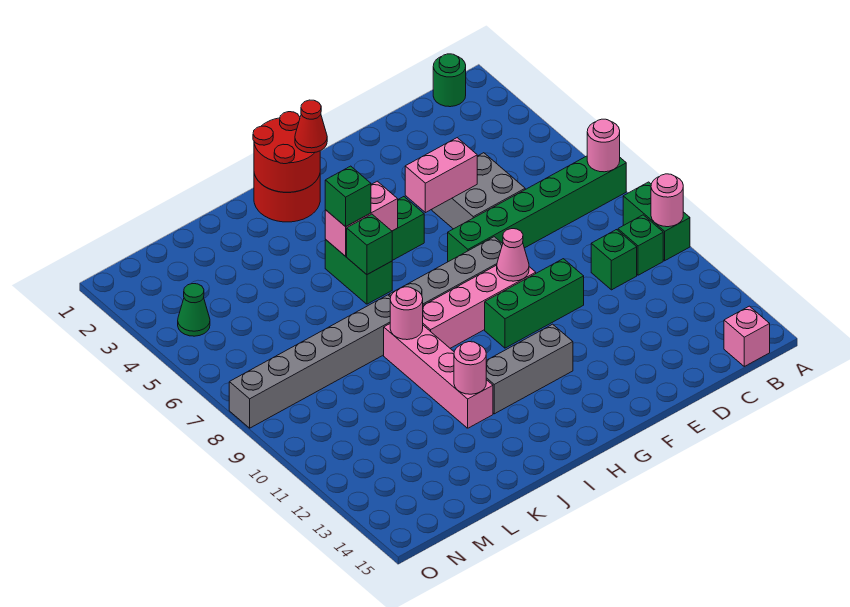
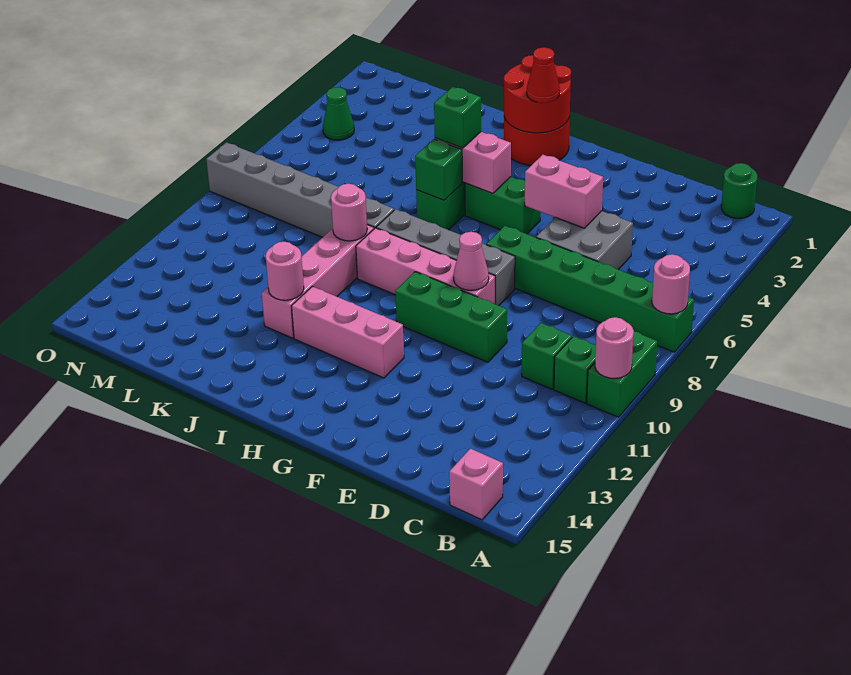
grey 1x3 brick [486,324,573,414] -> pink 1x3 brick [292,286,404,378]

